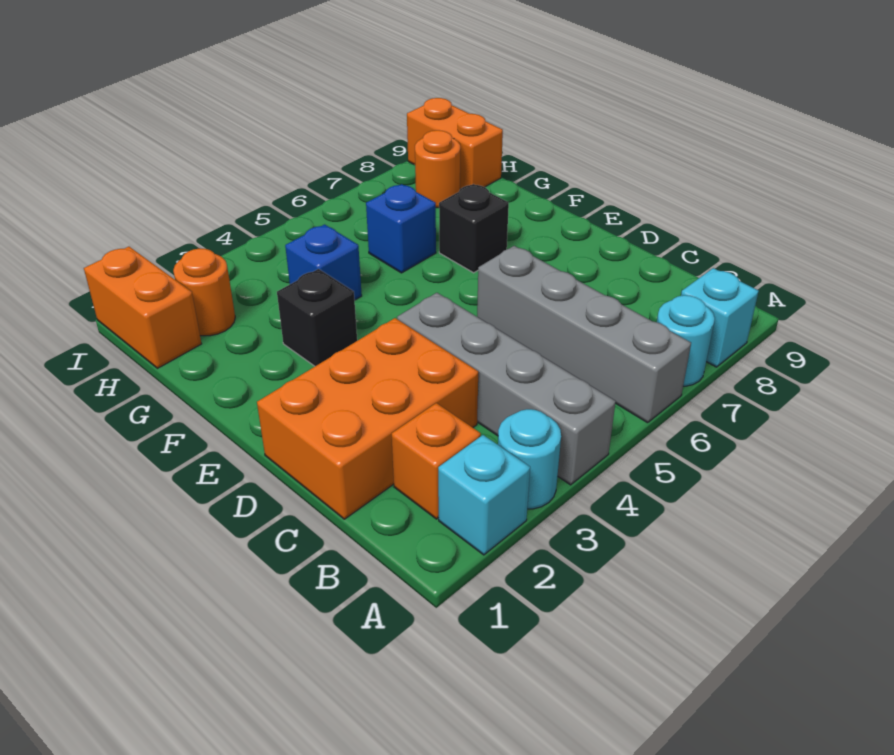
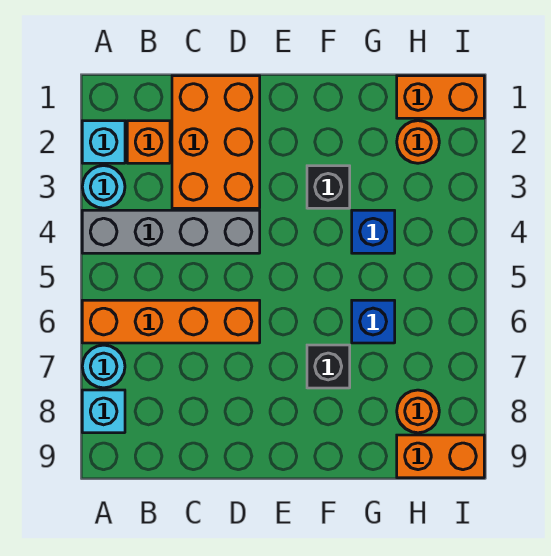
grey 1x4 brick [477,246,691,423] -> orange 1x4 brick [82,300,260,343]

